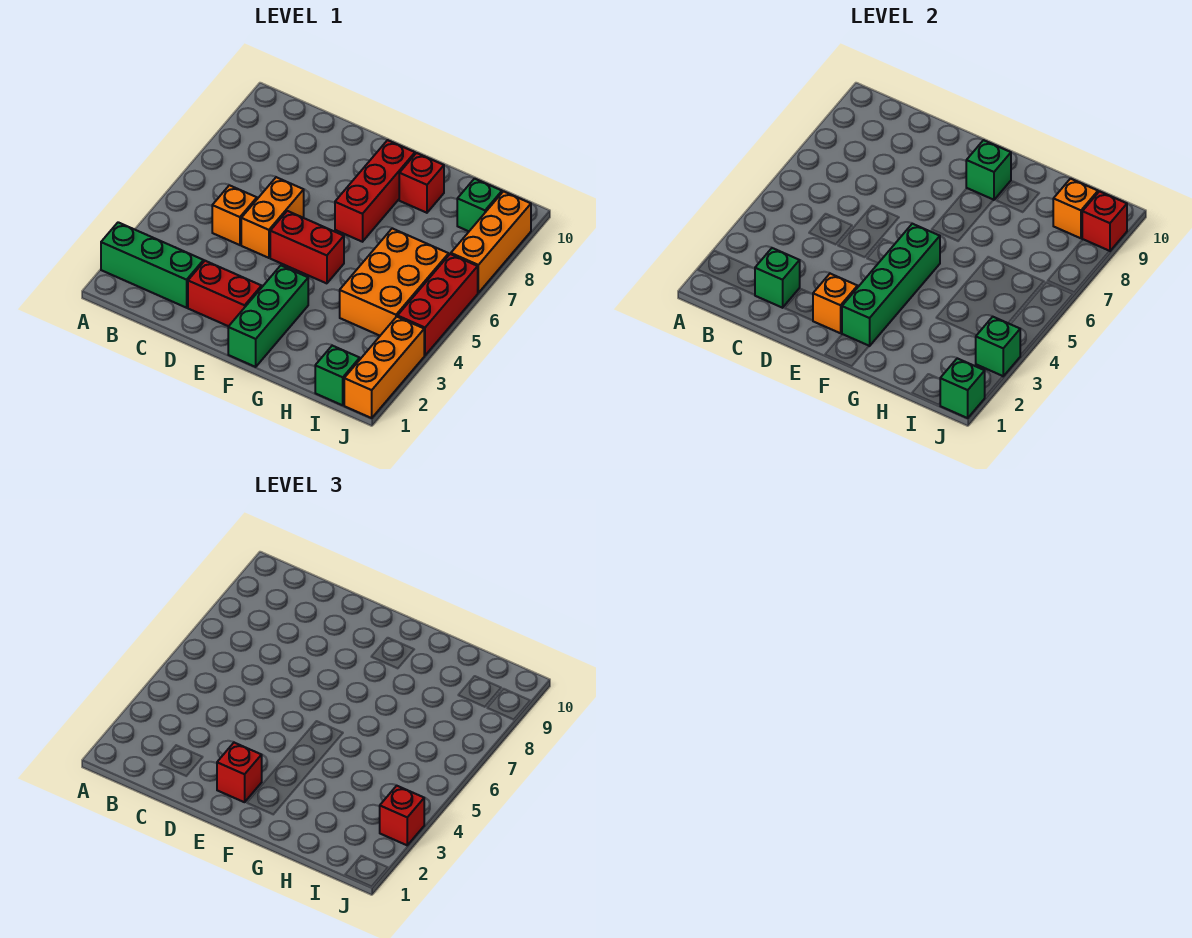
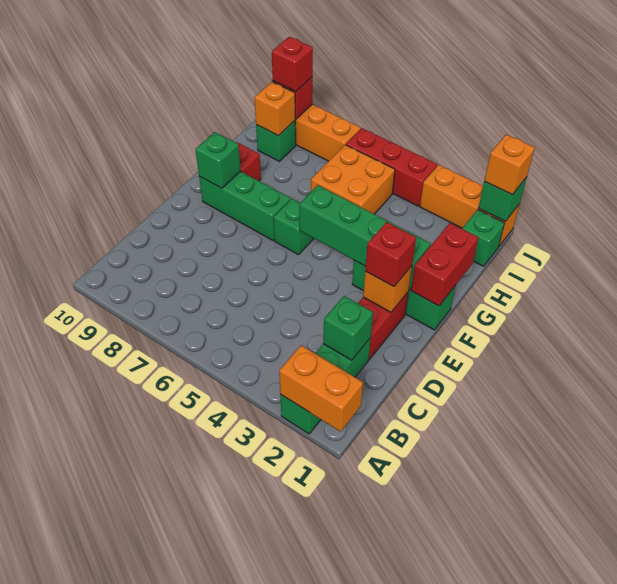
orange 1x1 brick [212,185,257,245] -> orange 1x1 brick moved to [484,135,535,194]
orange 1x2 brick [241,177,304,258] -> orange 1x2 brick moved to [279,345,363,432]
red 1x2 brick [270,211,344,283] -> red 1x2 brick moved to [411,223,479,306]
red 1x3 brick [335,140,415,242] -> green 1x3 brick [199,171,290,240]
orange 2x3 brick [340,228,449,336] -> orange 2x2 brick [311,145,395,214]
green 1x1 brick [976,317,1020,376] -> green 1x1 brick moved to [274,199,314,255]
red 1x1 brick [380,786,424,845] -> red 1x1 brick moved to [272,37,313,91]

